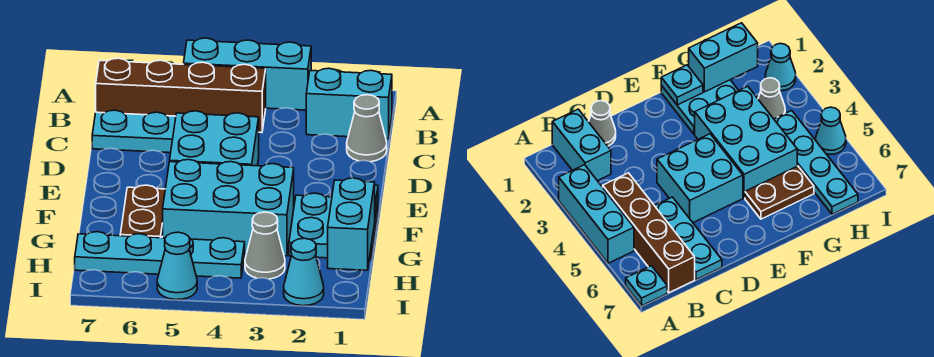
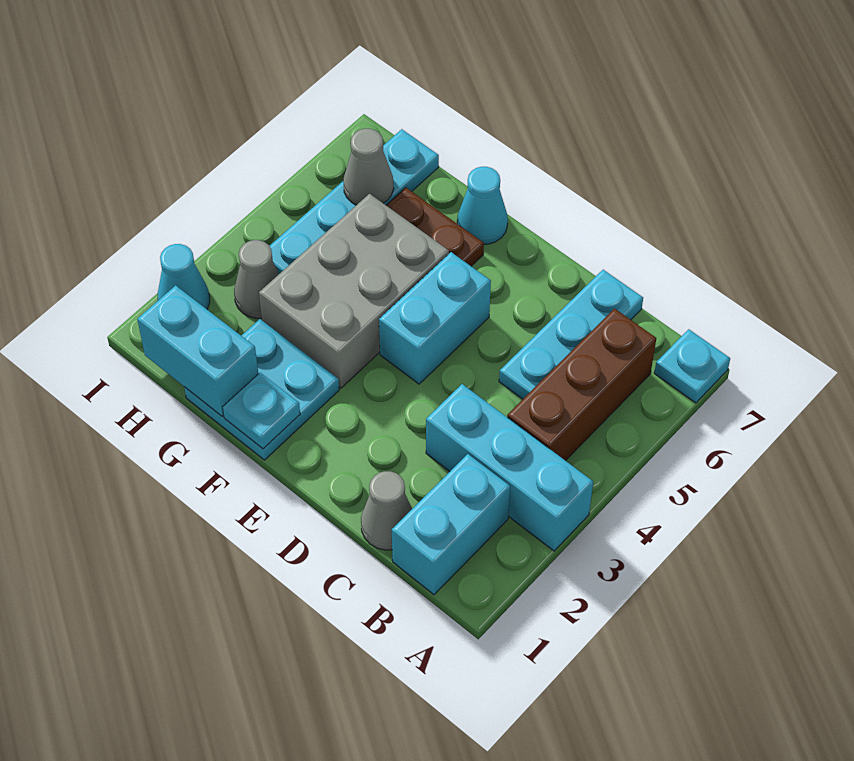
cyan 1x3 brick [184,38,311,110] -> cyan 1x3 brick turned to [426,384,593,551]
brown 1x4 brick [96,58,266,133] -> brown 1x3 brick [507,309,656,461]
cyan 2x2 brick [170,111,259,166] -> cyan 1x2 brick [379,252,491,384]
cyan 2x3 brick [162,160,294,256] -> grey 2x3 brick [259,194,449,388]
none -> grey 1x1 cone [343,129,394,205]
cyan 1x1 cone [157,232,197,300] -> cyan 1x1 cone moved to [457,167,508,245]

